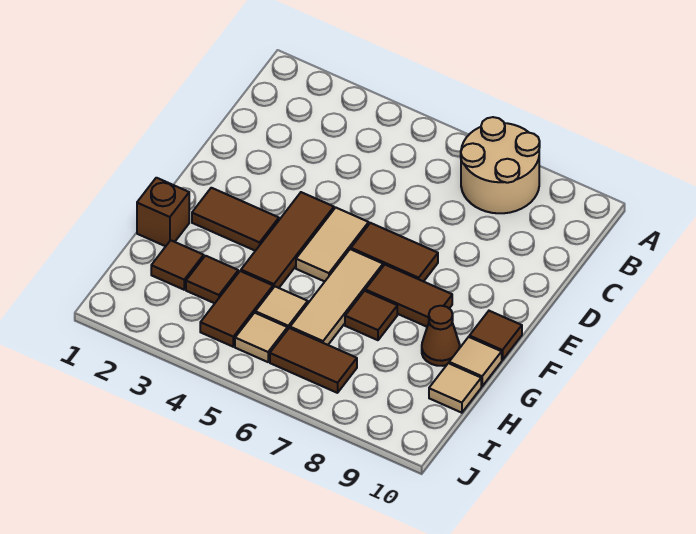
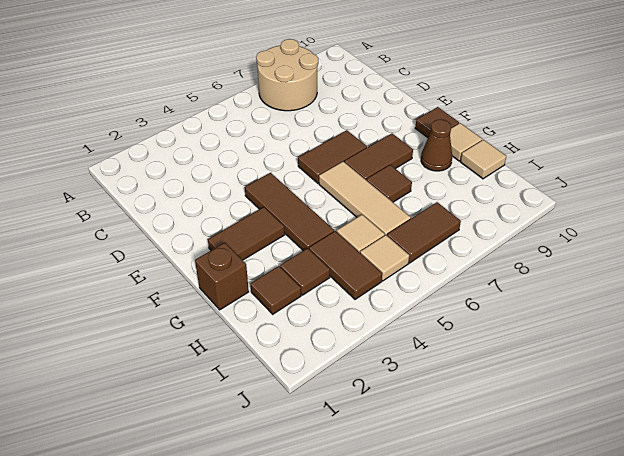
tan 1x2 tile [296,208,369,281] -> none

